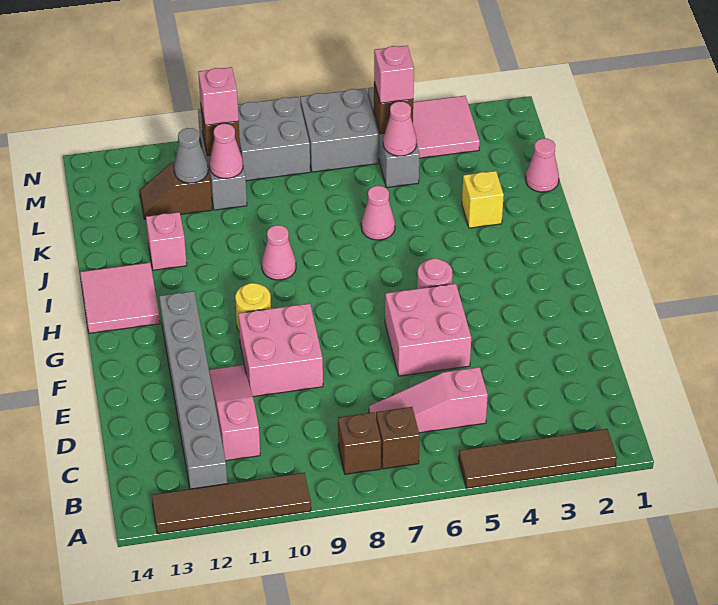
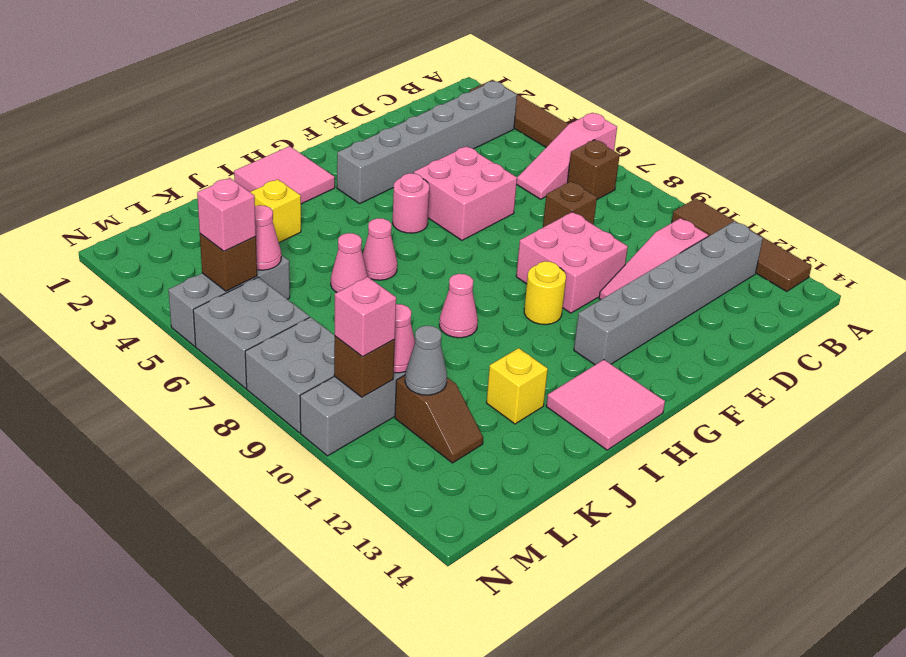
none -> grey 1x6 brick [337,81,517,204]
brown 1x1 brick [338,412,381,474] -> brown 1x1 brick moved to [543,181,597,227]
pink 1x3 slope [369,367,488,433] -> pink 1x3 slope turned to [517,113,617,199]
pink 1x1 brick [146,212,187,270] -> yellow 1x1 brick [487,348,548,424]
pink 1x1 cone [526,139,559,192] -> pink 1x1 cone moved to [363,218,397,280]
pink 2x2 tile [413,96,480,158] -> pink 2x2 tile moved to [234,146,335,204]

